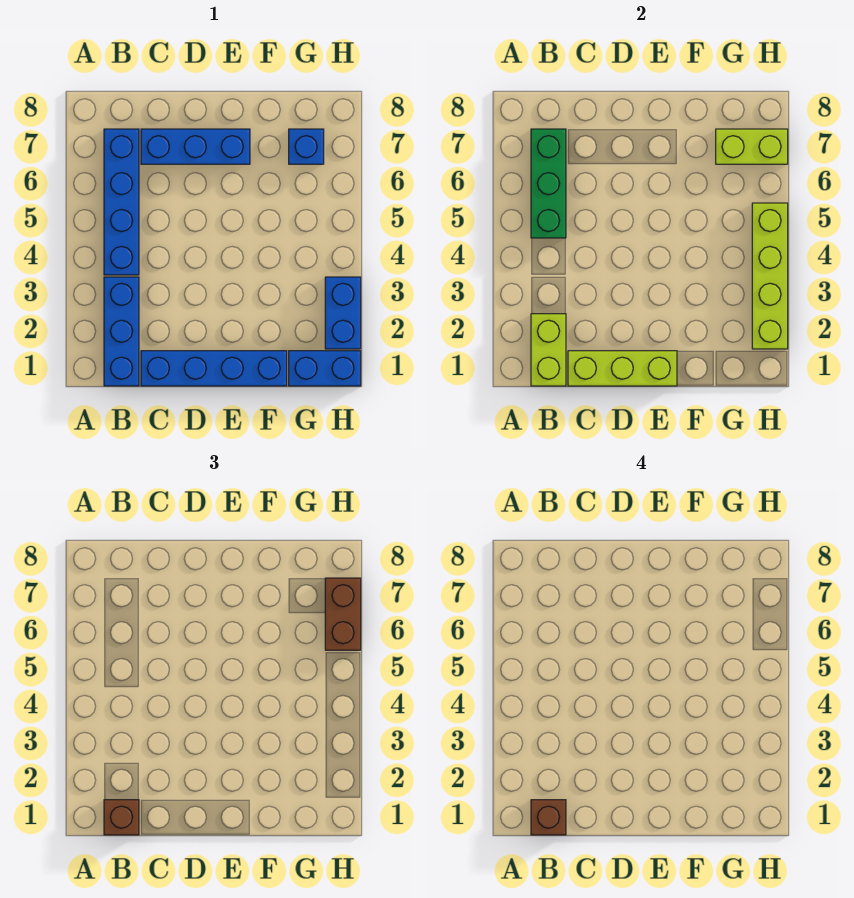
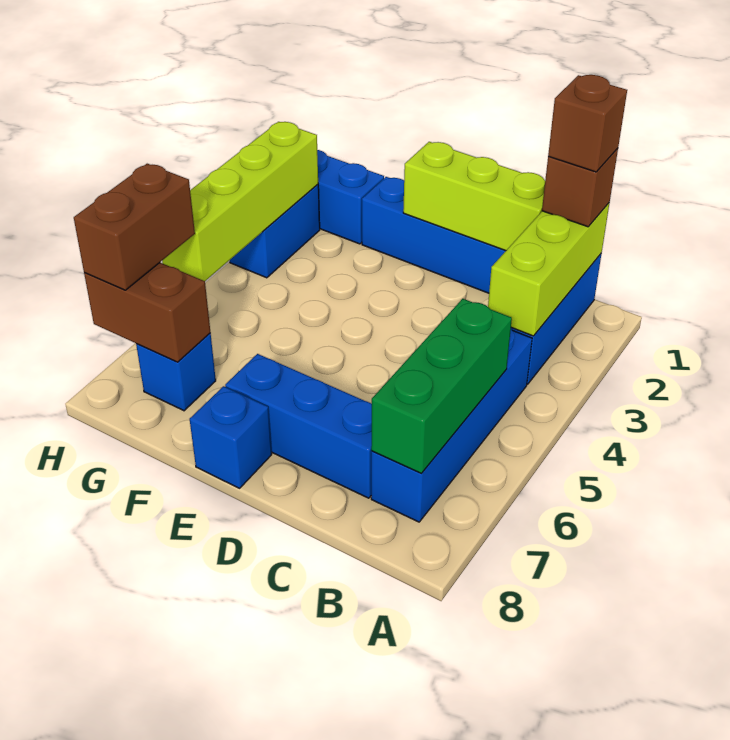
lime 1x2 brick [531,314,566,386] -> lime 1x3 brick [488,203,609,336]
none -> blue 1x1 brick [190,386,272,488]
lime 1x2 brick [716,129,788,164] -> brown 1x2 brick [84,263,210,362]

